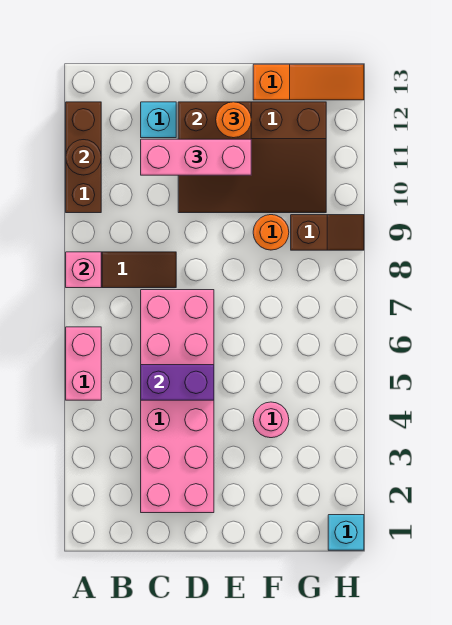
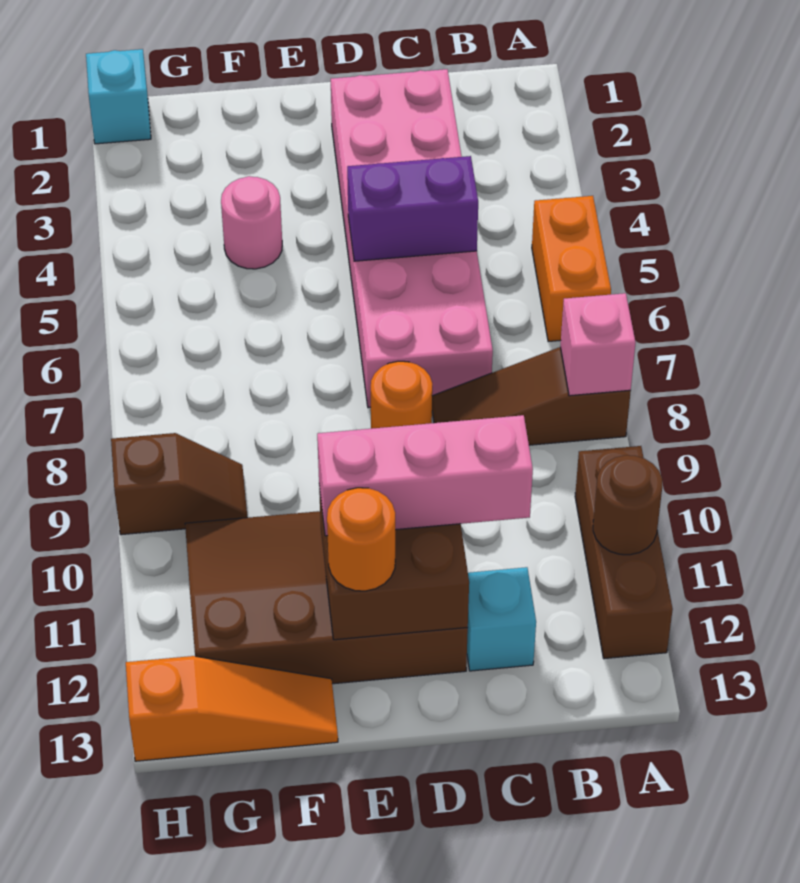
pink 1x2 brick [66,327,101,400] -> orange 1x2 brick [532,196,611,342]
orange 1x1 round brick [253,215,289,250] -> orange 1x1 round brick moved to [371,361,432,429]
orange 1x3 slope [253,64,364,100] -> orange 1x3 slope turned to [126,656,338,761]
brown 1x2 slope [291,215,364,250] -> brown 1x2 slope turned to [111,433,247,535]

